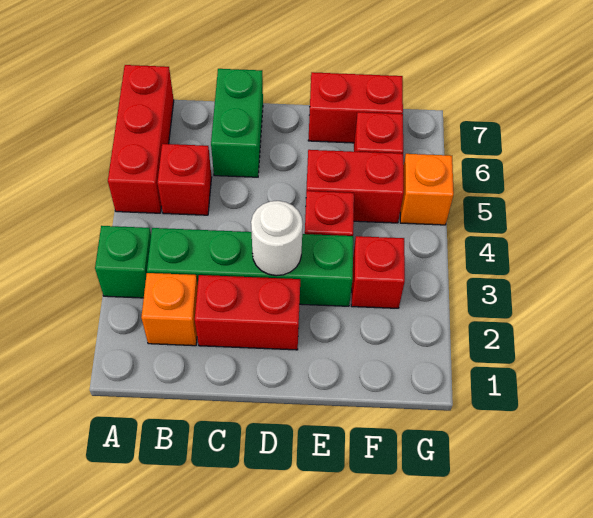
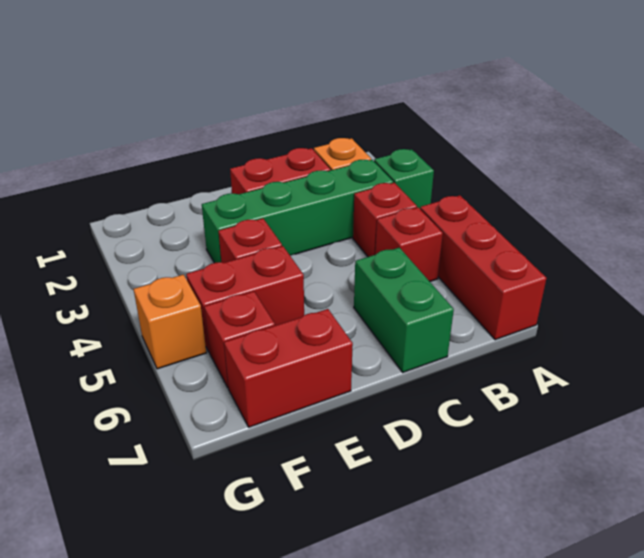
white 1x1 round brick [251,201,303,276] -> none
red 1x1 brick [351,236,405,308] -> red 1x1 brick moved to [353,183,417,257]

